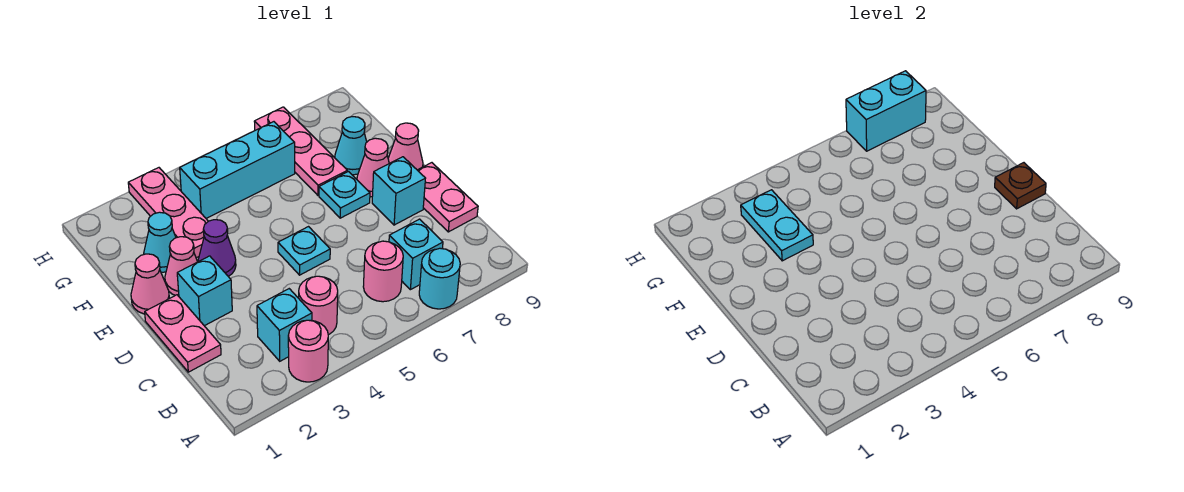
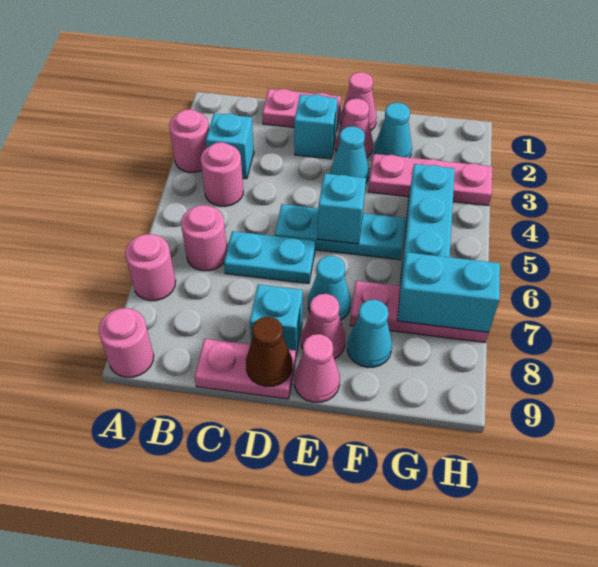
cyan 1x1 round brick [419,248,460,309] -> pink 1x1 round brick [125,234,176,301]
none -> pink 1x1 round brick [98,308,154,377]
cyan 1x1 brick [389,219,443,290] -> cyan 1x1 brick moved to [318,174,366,244]
cyan 1x1 plate [278,227,330,275] -> cyan 1x3 plate [275,204,405,260]
brown 1x1 plate [995,163,1046,209] -> brown 1x1 cone [246,317,292,386]
purple 1x1 cone [198,220,236,276] -> cyan 1x1 cone [331,126,369,183]
cyan 1x1 plate [319,172,370,218] -> cyan 1x1 cone [308,256,351,320]
cyan 1x2 plate [741,190,813,261] -> cyan 1x2 plate moved to [224,231,315,284]
cyan 1x2 brick [846,71,926,151] -> cyan 1x2 brick turned to [397,252,500,333]

